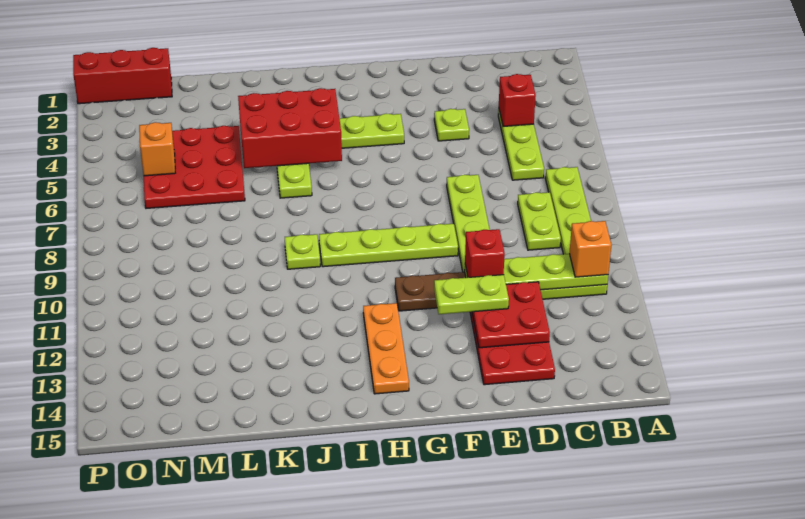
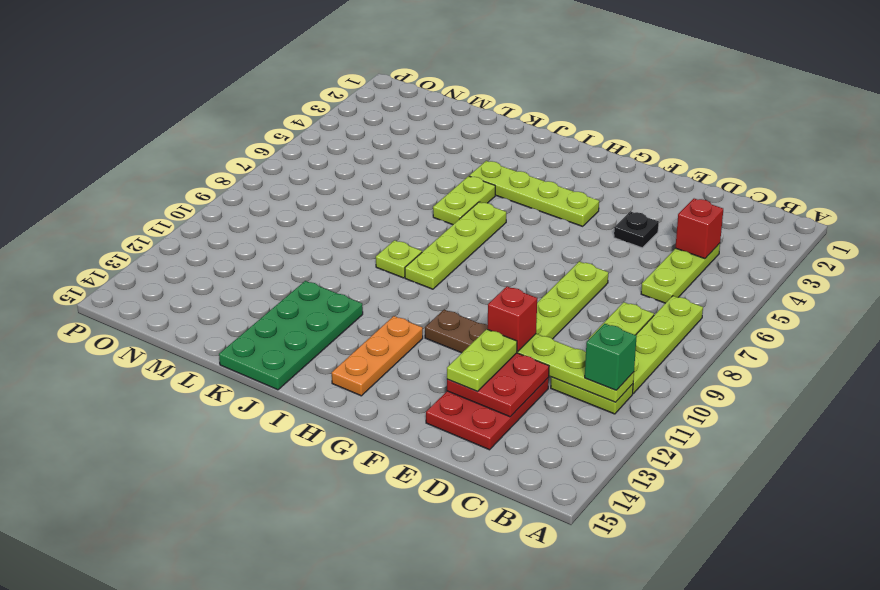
orange 1x1 brick [569,221,612,277] -> green 1x1 brick [585,324,637,390]
lime 1x1 plate [434,109,469,141] -> black 1x1 plate [614,211,659,248]
lime 1x2 plate [434,275,509,314] -> lime 1x2 plate turned to [447,329,517,391]
lime 1x4 plate [319,224,458,267] -> lime 1x4 plate turned to [405,202,506,289]
red 2x3 brick [238,88,342,168] -> none
none -> green 2x4 plate [219,281,363,390]
red 3x3 plate [144,126,245,208] -> none
red 1x3 brick [73,48,172,104] -> none
orange 1x1 brick [139,122,175,176] -> none

